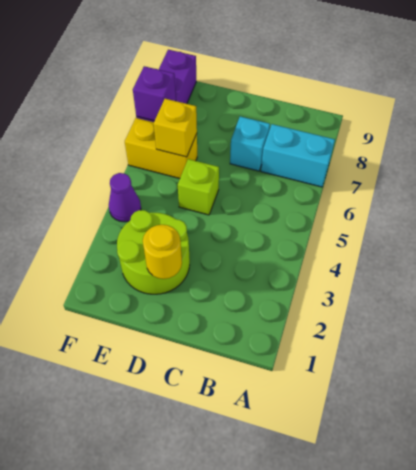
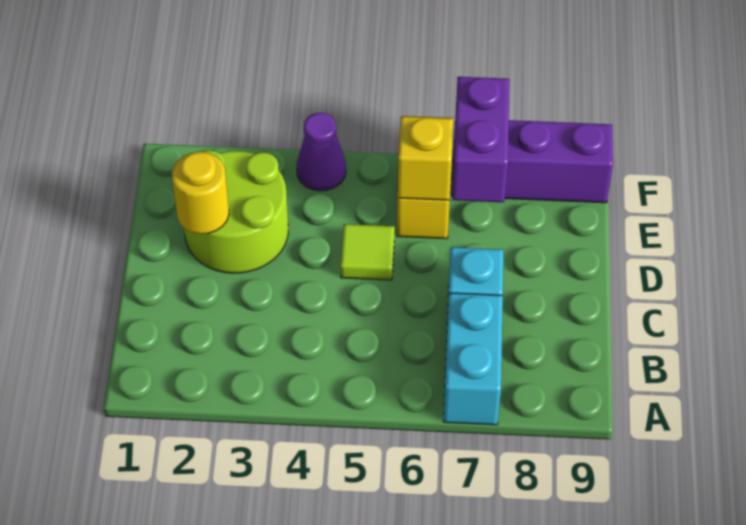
lime 1x1 brick [178,159,219,215] -> lime 1x1 tile [340,224,395,280]
purple 1x1 brick [133,66,176,121] -> purple 1x2 brick [452,77,509,202]

